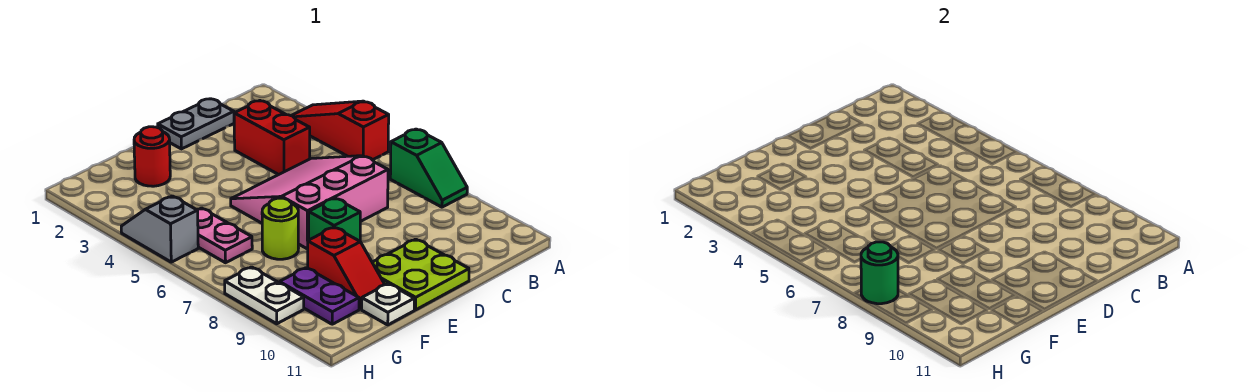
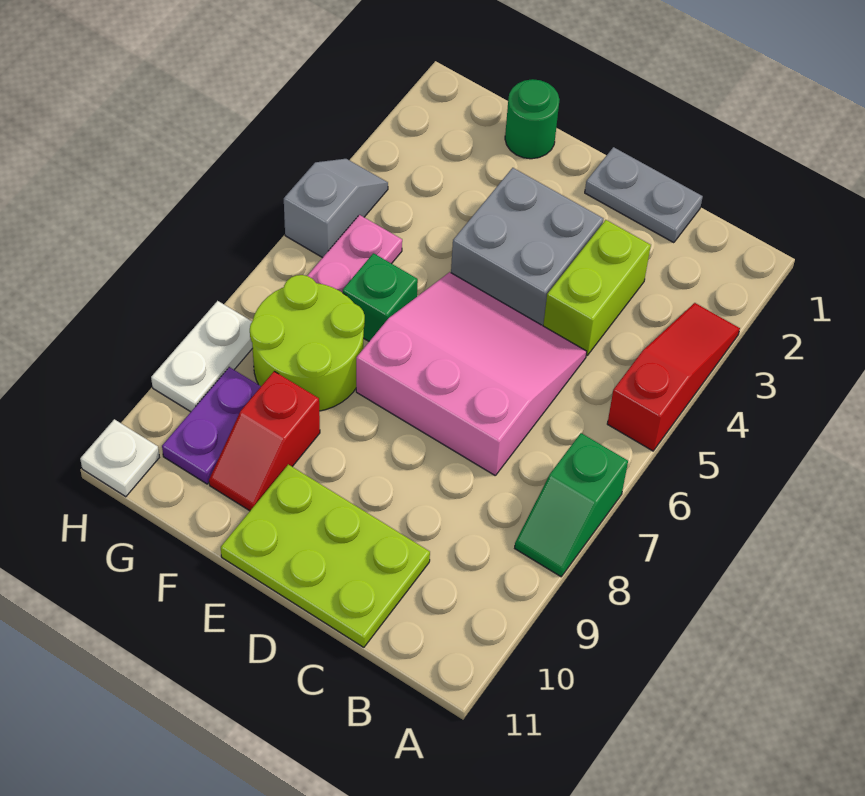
red 1x2 brick [234,101,310,175] -> lime 1x2 brick [543,220,651,355]
none -> grey 2x2 brick [451,168,603,326]
lime 2x2 plate [372,239,469,310] -> lime 2x3 plate [221,464,430,647]
green 1x1 brick [309,198,360,241] -> green 1x1 brick moved to [343,253,418,341]
red 1x1 round brick [134,127,170,186] -> none
lime 1x1 round brick [262,198,298,259] -> lime 2x2 round brick [250,275,365,411]
white 1x1 plate [362,284,414,325] -> white 1x1 plate moved to [80,419,159,497]
green 1x1 round brick [861,242,898,304] -> green 1x1 round brick moved to [505,79,560,159]

